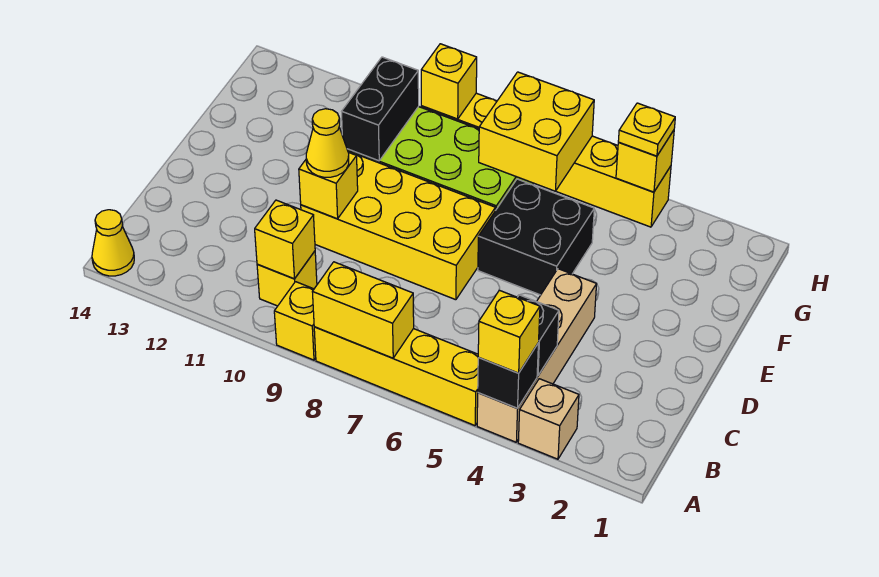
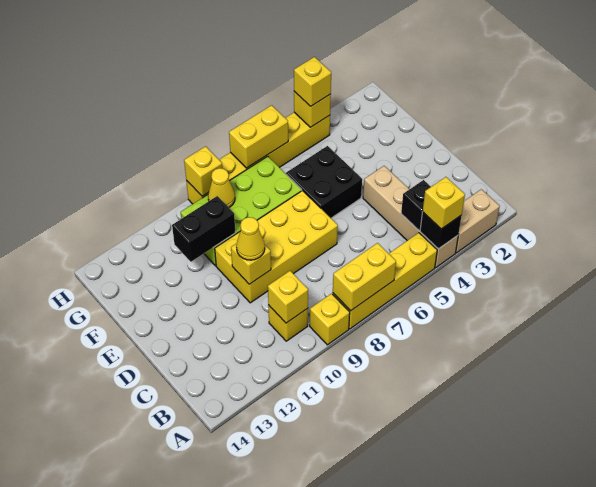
tan 1x1 brick [518,379,579,459] -> tan 1x2 brick [456,189,500,253]
yellow 1x1 cone [92,210,134,276] -> yellow 1x1 cone moved to [208,168,235,207]
black 1x2 brick [342,57,419,161] -> black 1x2 brick turned to [172,196,235,262]
yellow 2x2 brick [479,72,594,191] -> yellow 1x2 brick [229,105,288,168]
yellow 1x1 plate [618,103,675,156] -> yellow 1x1 brick [294,57,331,106]

